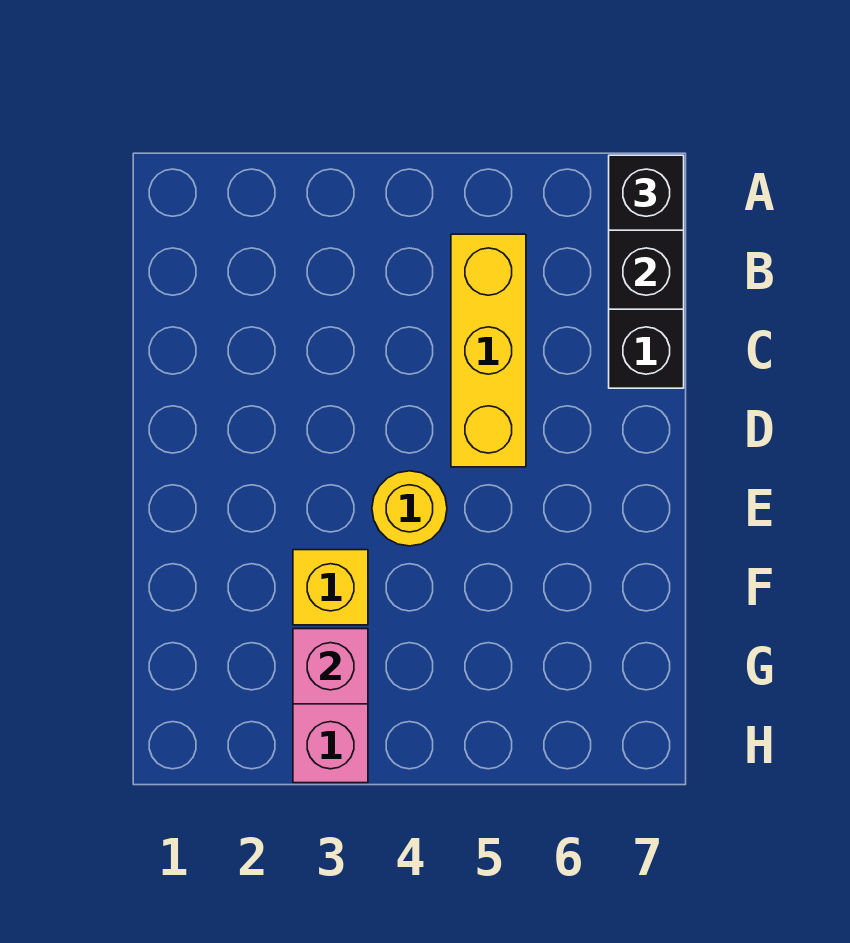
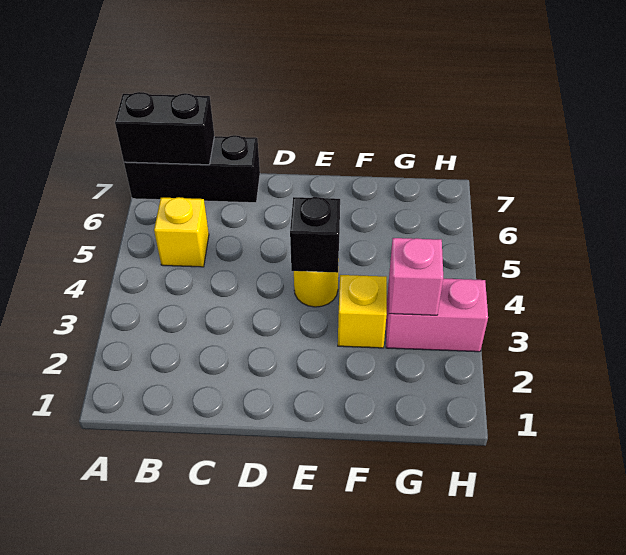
black 1x1 brick [609,155,684,230] -> black 1x1 brick moved to [290,197,340,273]
yellow 1x3 brick [451,234,526,467] -> yellow 1x1 brick [154,197,209,267]

